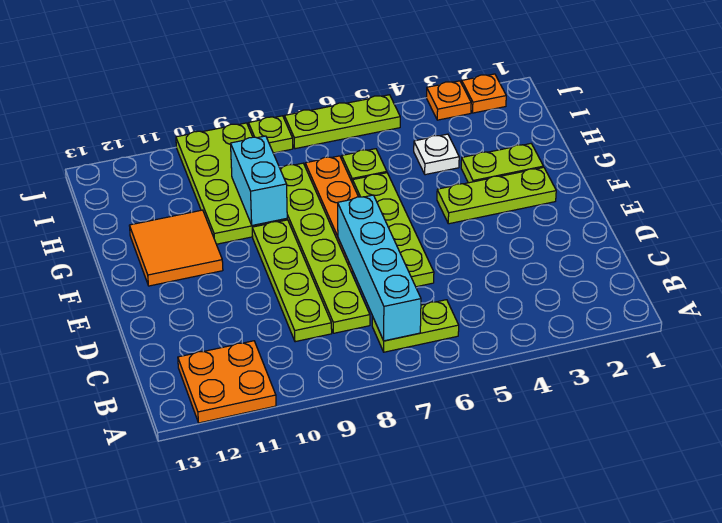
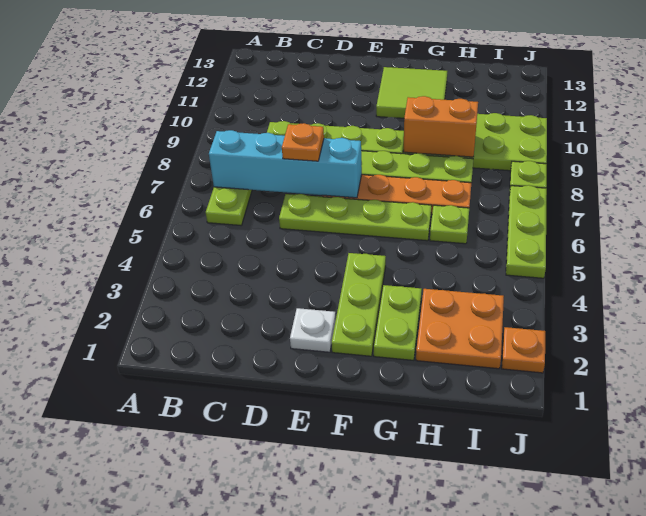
orange 2x2 plate [178,341,276,423] -> orange 2x2 plate moved to [416,289,504,369]
orange 2x2 tile [129,210,223,286] -> lime 2x2 tile [376,67,447,118]
cyan 1x2 brick [231,136,287,226] -> orange 1x2 brick [404,96,478,157]
white 1x1 plate [414,134,459,175] -> white 1x1 plate moved to [290,308,336,352]
orange 1x1 plate [426,81,471,120] -> orange 1x1 plate moved to [282,123,324,161]

